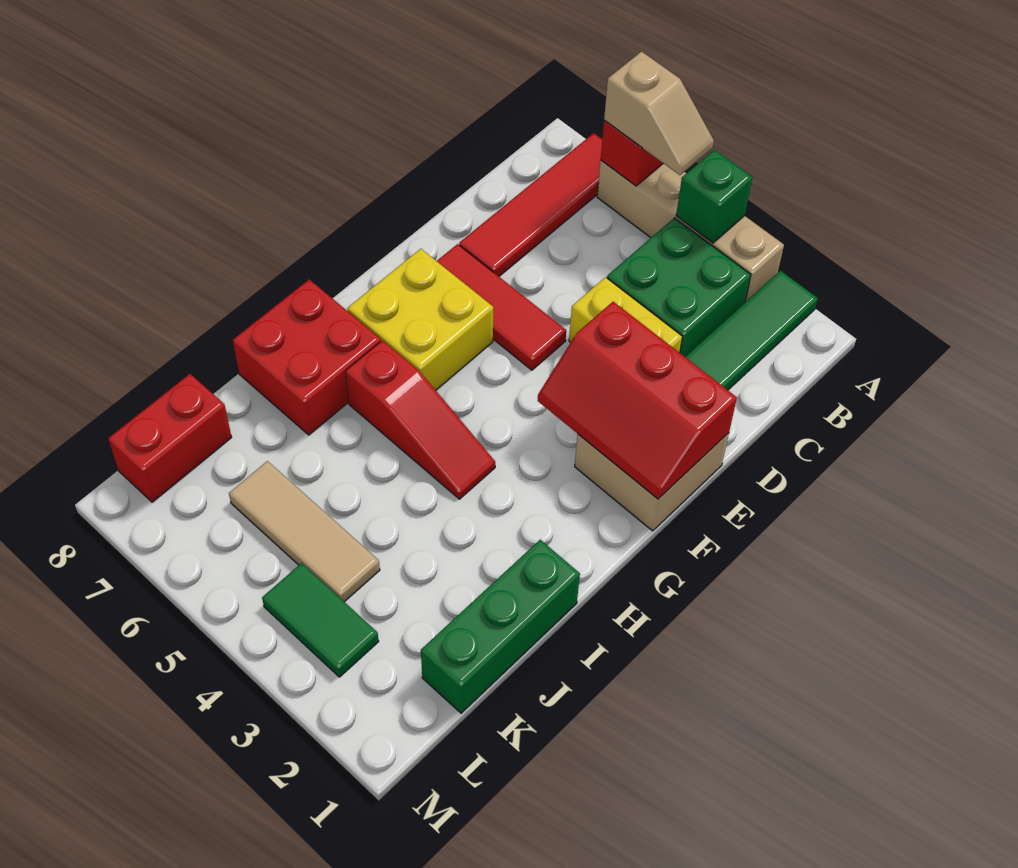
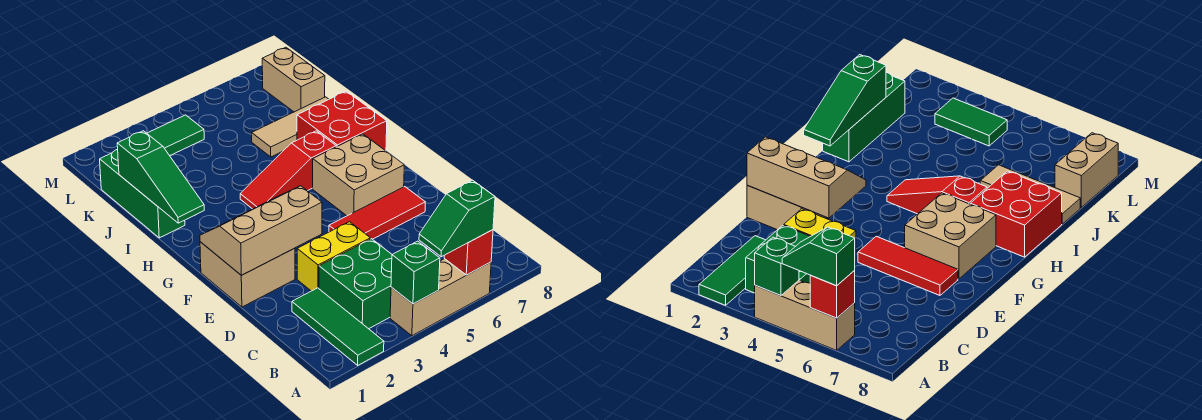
tan 1x4 brick [597,161,784,302] -> tan 1x3 brick [390,259,491,336]
tan 1x2 slope [604,52,714,175] -> green 1x2 slope [419,180,495,257]
red 1x4 tile [459,133,602,276] -> none
red 2x3 slope [538,302,737,499] -> tan 2x3 slope [200,186,322,275]
yellow 2x2 brick [347,249,493,390] -> tan 2x2 brick [313,134,404,216]
none -> green 1x3 slope [117,131,204,223]
tan 1x3 tile [229,461,380,602] -> tan 1x3 tile moved to [252,97,329,157]
red 1x2 brick [108,374,232,502] -> tan 1x2 brick [262,47,325,112]

